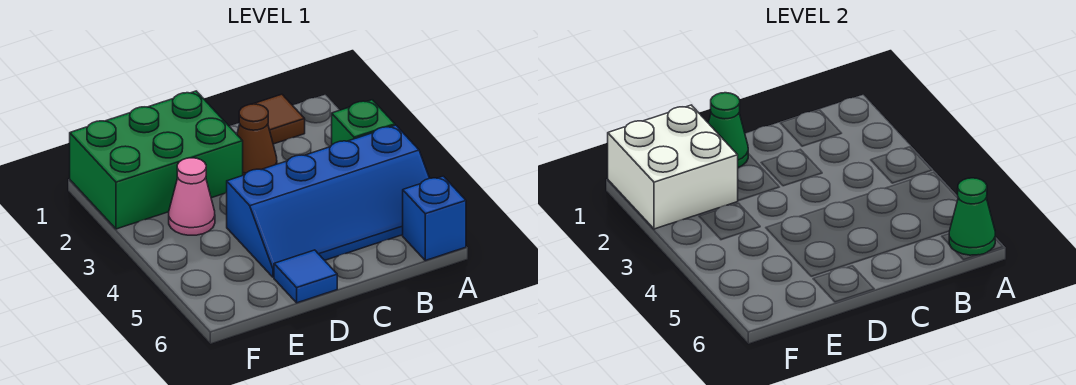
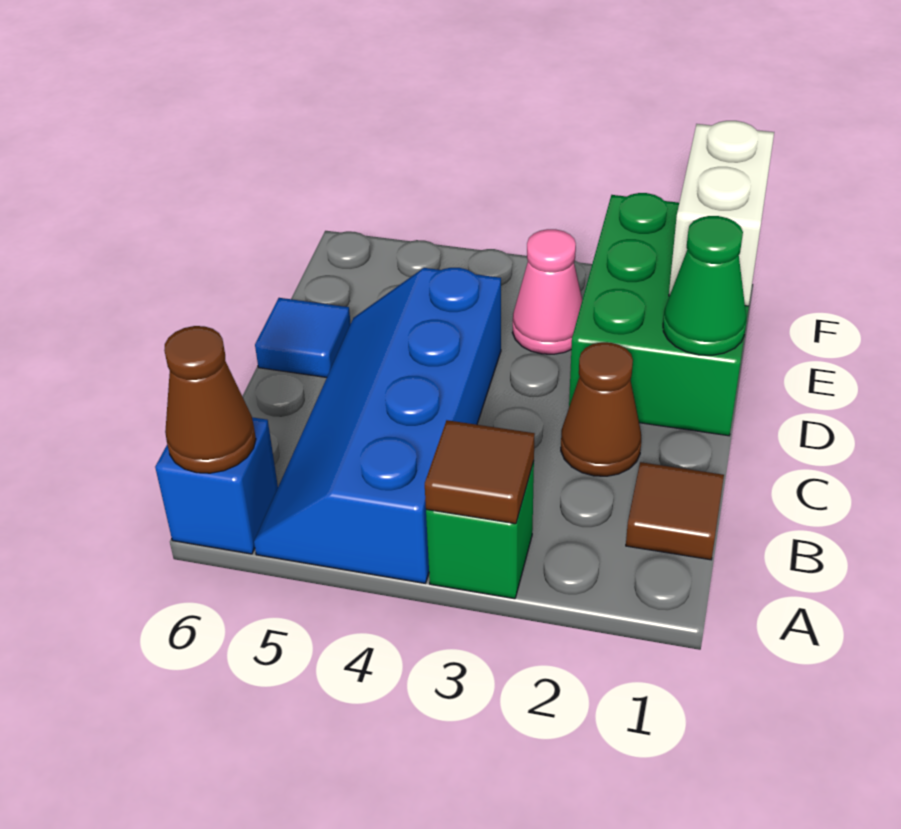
none -> brown 1x1 tile [425,420,535,524]
green 1x1 cone [949,178,995,255] -> brown 1x1 cone [164,326,256,473]
white 2x2 brick [608,105,738,229] -> white 1x2 brick [669,121,774,306]

